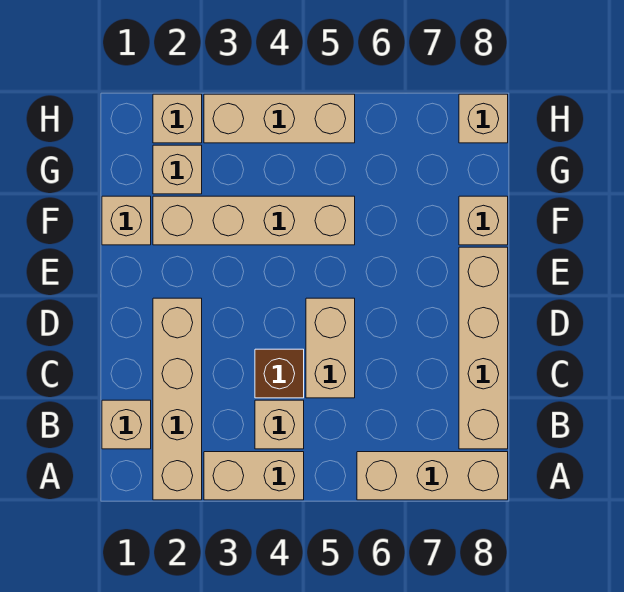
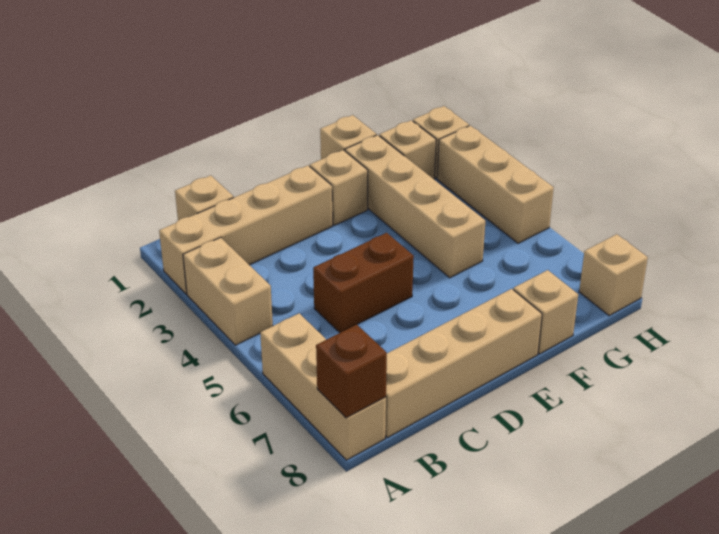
tan 1x1 brick [255,400,304,449] -> tan 1x1 brick moved to [310,150,368,225]
brown 1x1 brick [255,349,304,398] -> brown 1x1 brick moved to [316,325,387,418]
tan 1x2 brick [306,298,355,398] -> brown 1x2 brick [313,233,414,333]

